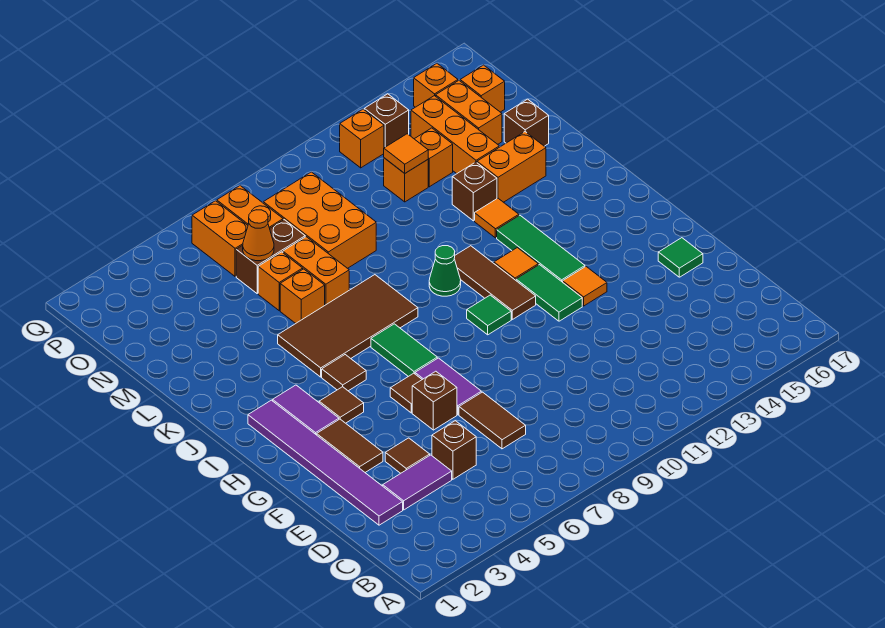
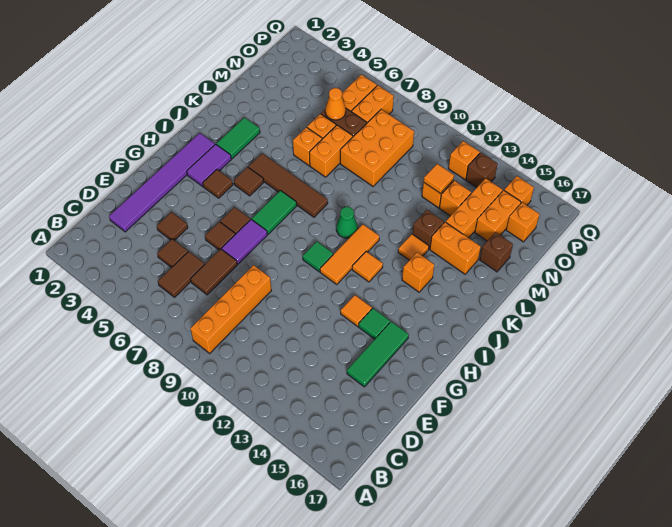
none -> orange 1x4 brick [190,265,271,353]
purple 1x2 tile [383,455,452,510] -> none
brown 1x1 brick [432,421,476,479] -> brown 1x1 tile [157,239,188,268]
brown 1x2 tile [317,419,383,472] -> brown 1x2 tile moved to [158,251,205,297]
brown 1x1 brick [412,371,457,430] -> brown 1x1 tile [205,222,235,250]
green 1x1 tile [658,238,703,277] -> green 1x1 tile moved to [359,308,390,339]
green 1x2 tile [516,265,582,321] -> green 1x2 tile moved to [216,118,260,159]
brown 1x3 tile [454,246,536,319] -> orange 1x3 tile [320,224,379,284]
green 1x3 tile [497,215,585,282] -> green 1x3 tile moved to [347,322,409,387]
brown 2x4 tile [278,275,418,377] -> brown 1x4 tile [248,153,328,217]
none -> orange 1x1 brick [402,253,434,292]

